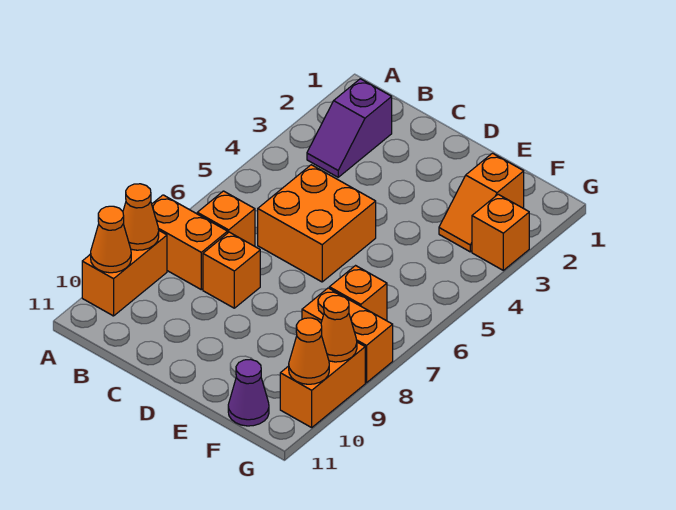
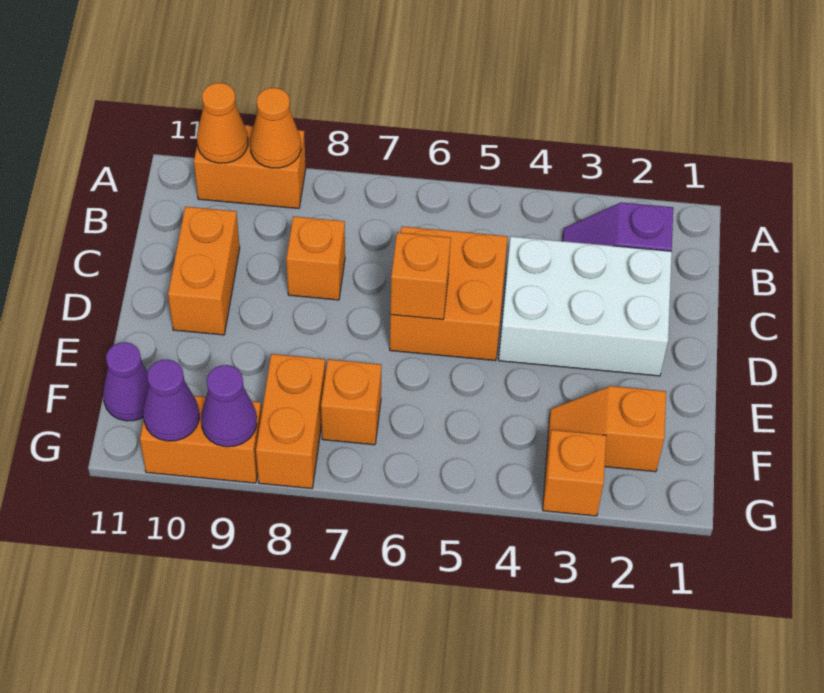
orange 1x2 brick [152,195,227,290] -> orange 1x2 brick moved to [168,207,240,335]
orange 1x1 brick [197,191,255,246] -> orange 1x1 brick moved to [390,233,451,319]
none -> white 2x3 brick [499,237,672,376]
orange 1x1 cone [321,295,357,362] -> purple 1x1 cone [201,365,257,447]
orange 1x1 cone [289,318,329,384] -> purple 1x1 cone [143,359,199,441]

